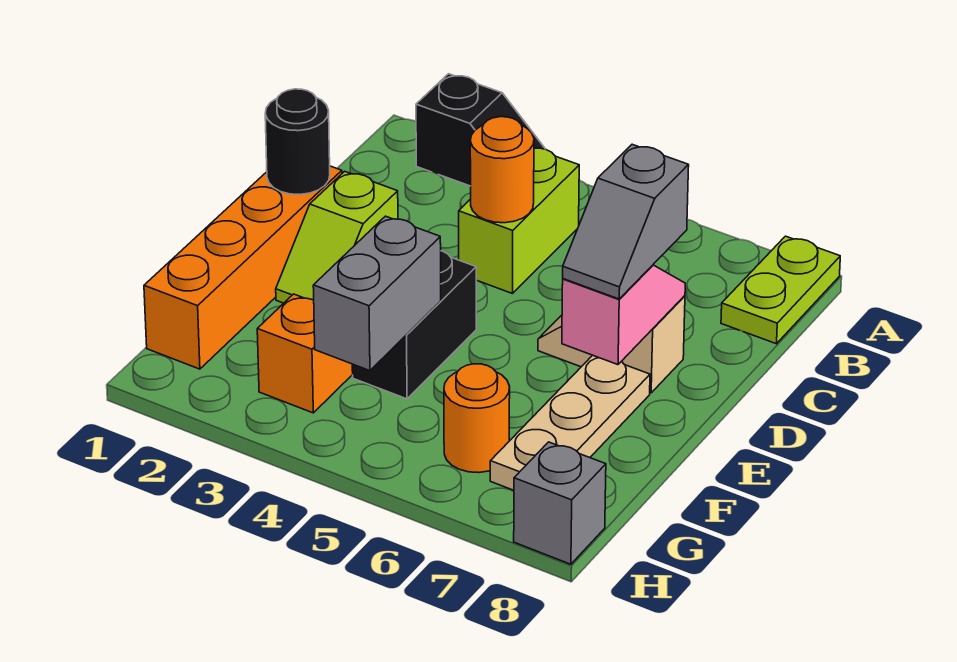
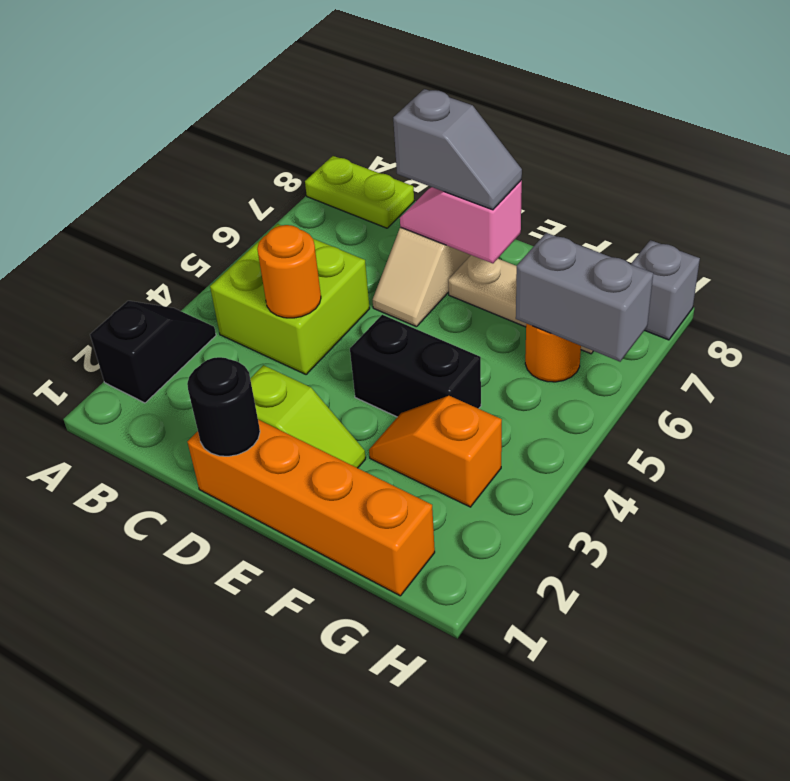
lime 1x2 brick [459,148,579,293] -> lime 2x2 brick [210,224,370,375]
grey 1x2 brick [313,216,441,371] -> grey 1x2 brick moved to [516,233,653,362]

